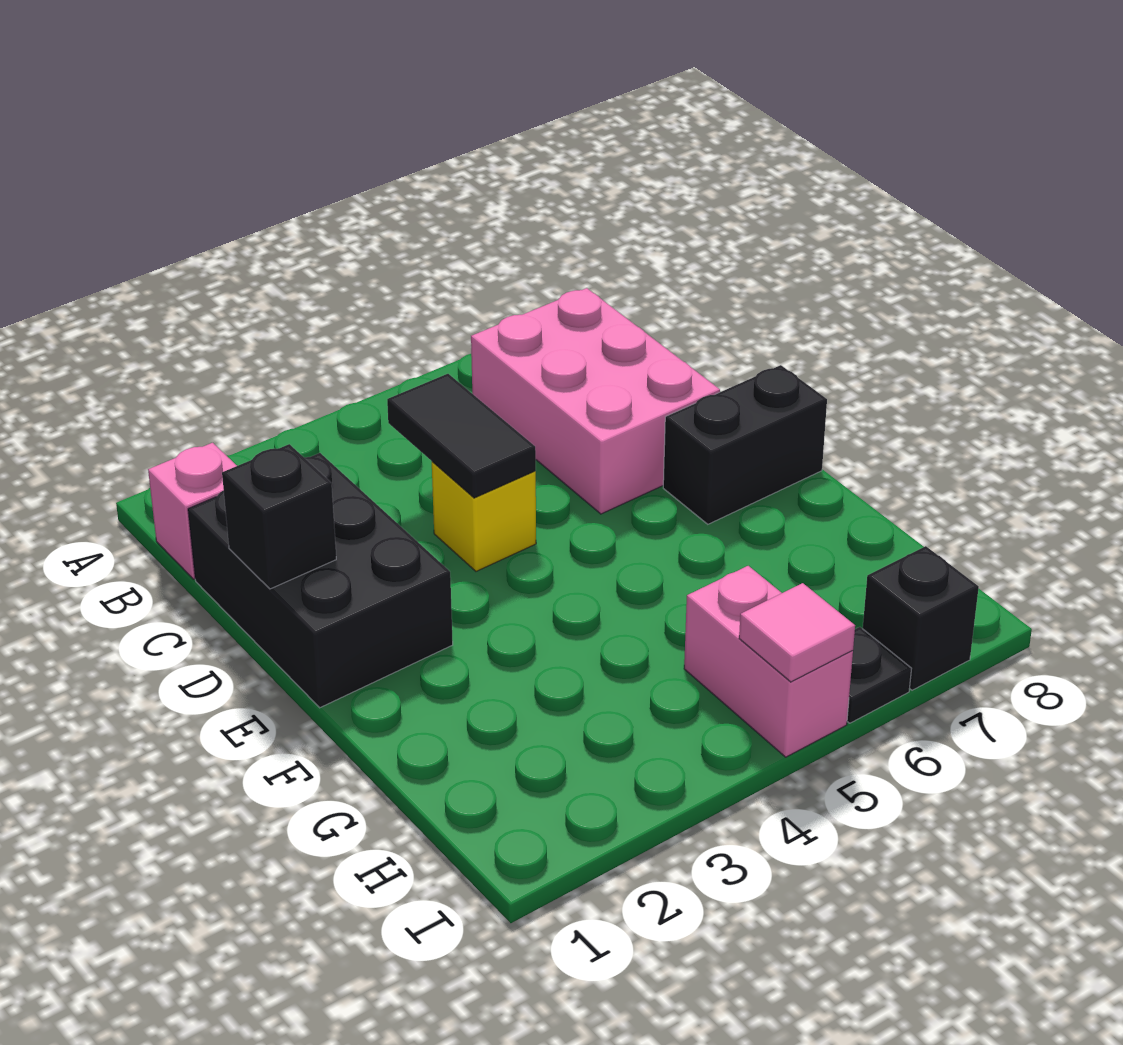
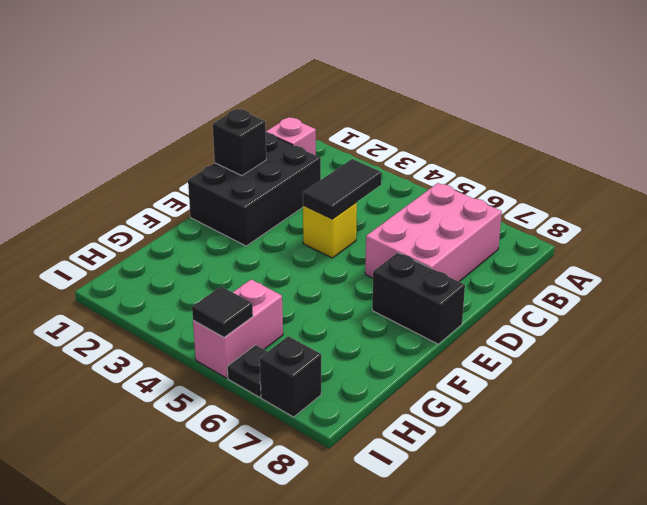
pink 1x1 tile [739,583,855,682] -> black 1x1 tile [192,286,253,337]

